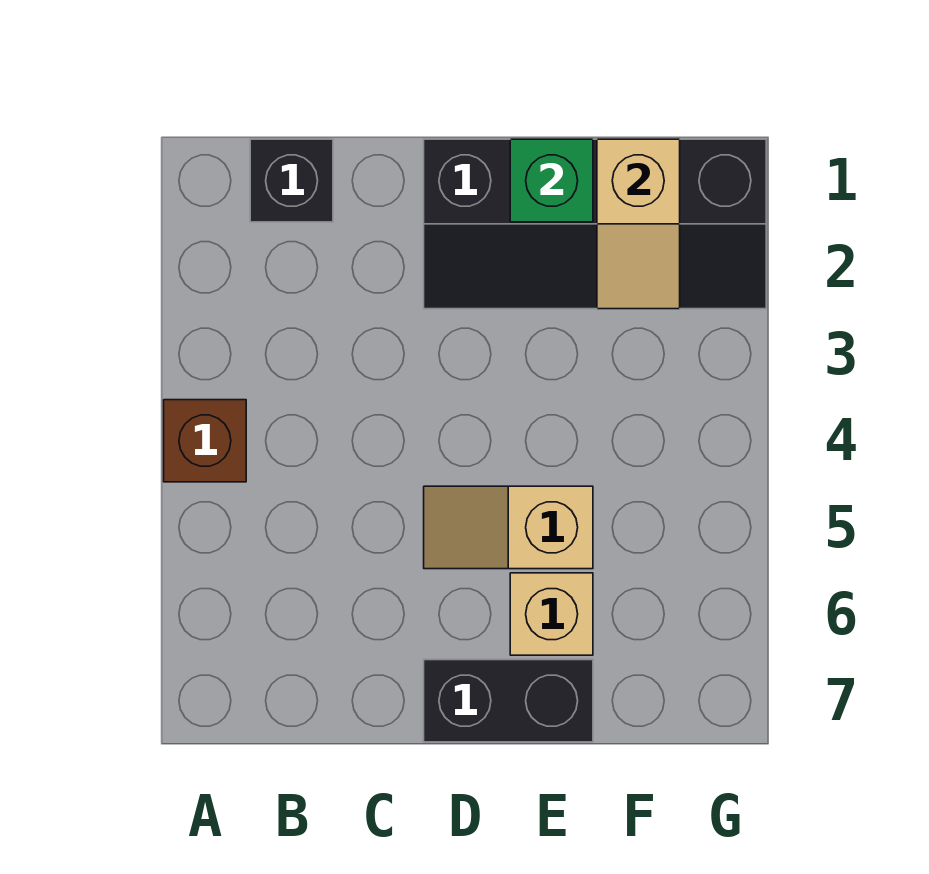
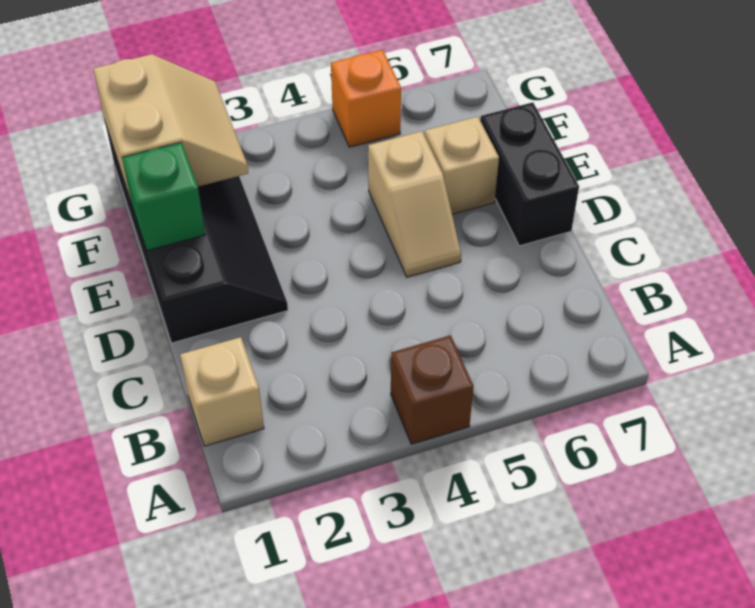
black 1x1 brick [250,139,333,222] -> tan 1x1 brick [180,337,264,446]
tan 1x2 slope [597,139,680,309] -> tan 2x2 slope [93,54,248,203]
none -> orange 1x1 brick [331,50,401,147]

